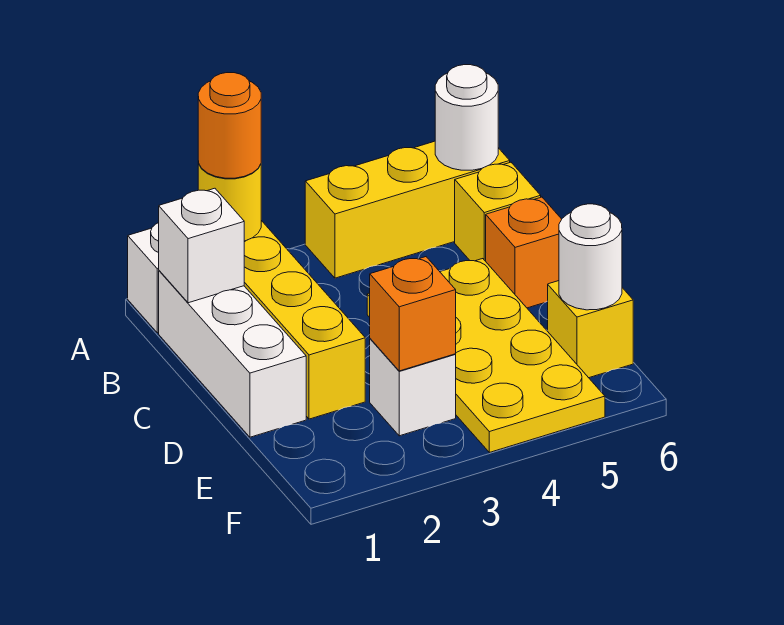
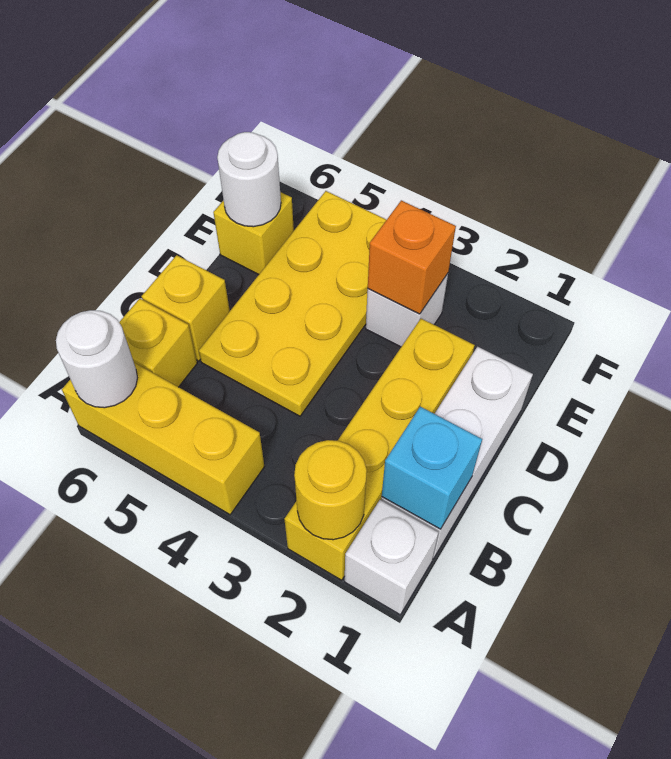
orange 1x1 round brick [198,73,261,178] -> none
white 1x1 brick [159,188,244,303] -> cyan 1x1 brick [382,407,482,529]
orange 1x1 brick [486,197,562,308] -> yellow 1x1 brick [142,255,230,361]

